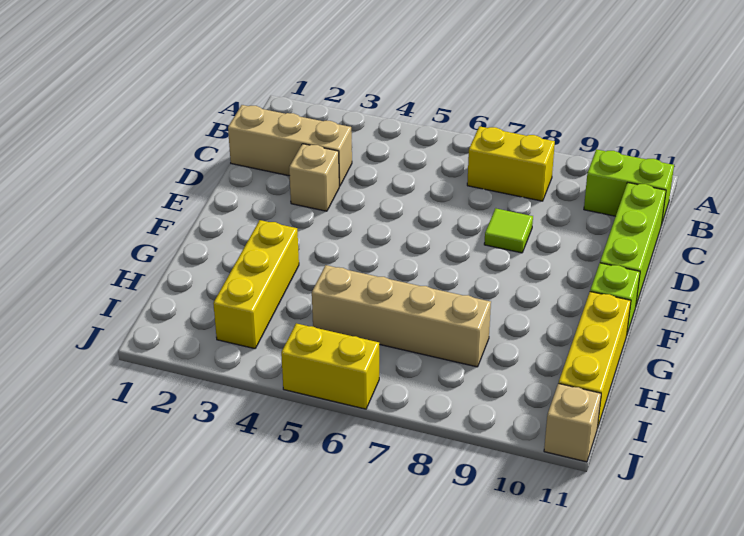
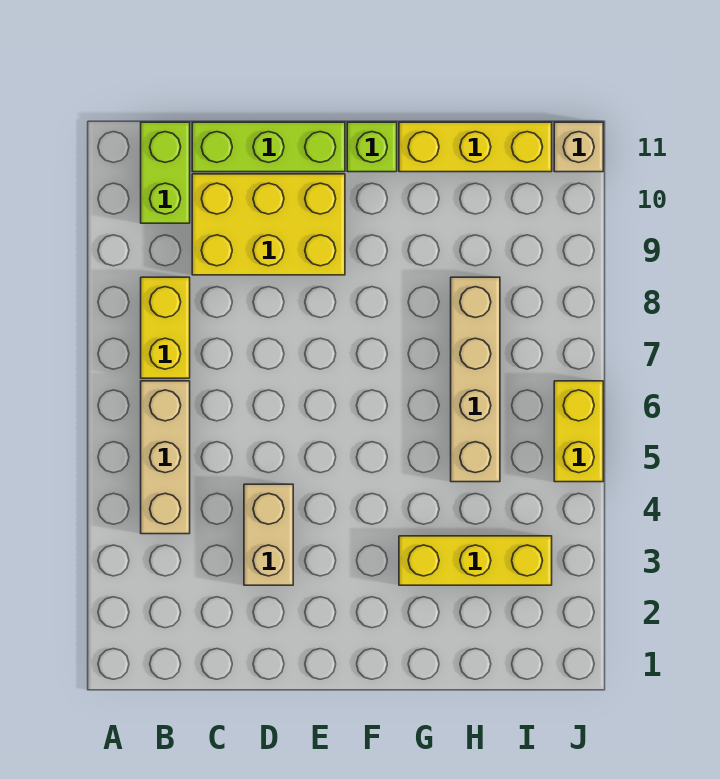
tan 1x3 brick [228,105,352,186] -> tan 1x3 brick moved to [141,381,190,534]
none -> yellow 2x3 brick [192,174,345,275]
tan 1x1 brick [289,144,339,211] -> tan 1x2 brick [244,484,293,585]
lime 1x1 tile [484,208,533,253] -> none

